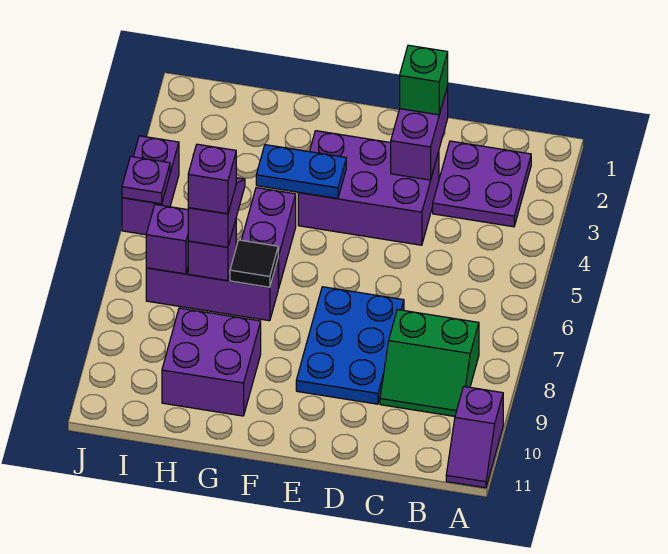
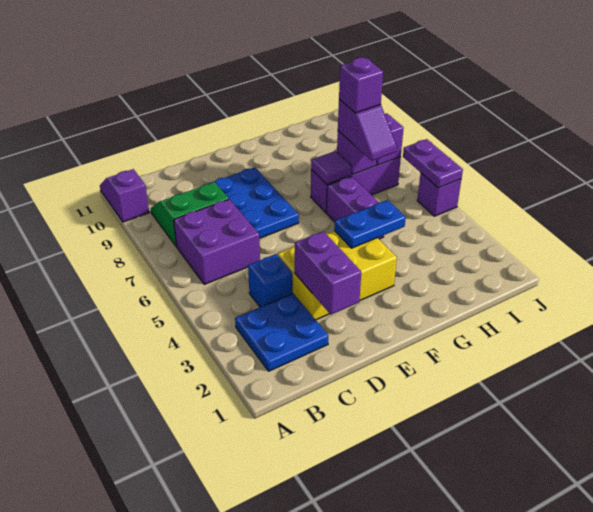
purple 2x2 plate [433,141,531,227] -> blue 2x2 plate [235,294,328,371]
none -> blue 1x1 brick [248,254,293,307]
green 1x1 brick [400,45,448,115] -> none
purple 2x3 brick [298,131,439,245] -> yellow 2x3 brick [278,231,397,320]
black 1x1 tile [230,240,278,287] -> purple 1x1 tile [311,151,351,184]
purple 2x2 brick [162,308,261,416] -> purple 2x2 brick moved to [174,199,260,284]
purple 1x2 brick [122,136,179,235] -> purple 1x1 brick [417,173,461,216]
purple 1x1 plate [122,156,170,204] -> purple 1x2 plate [403,139,463,188]

